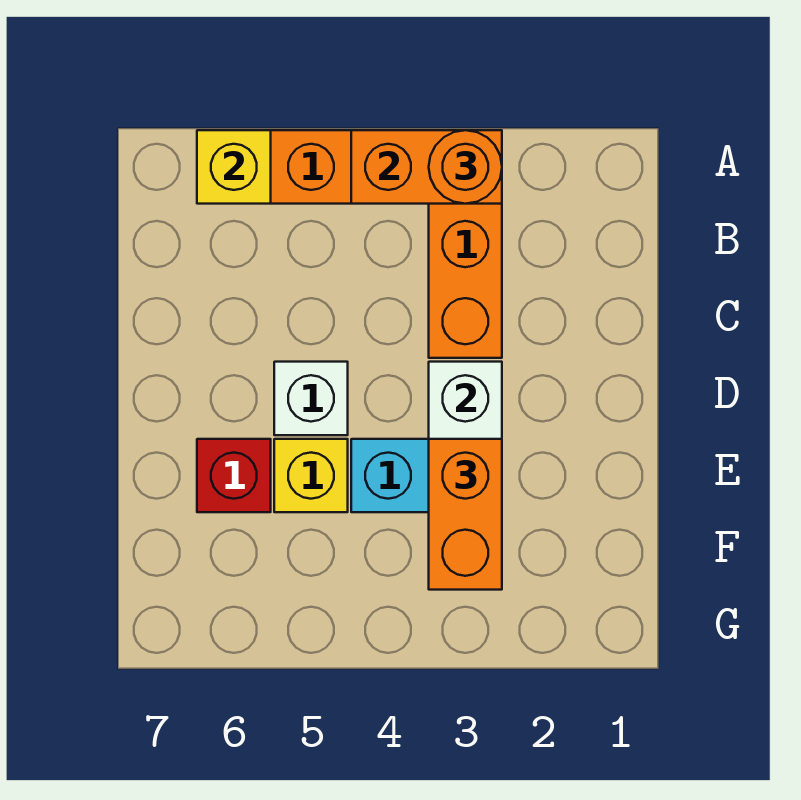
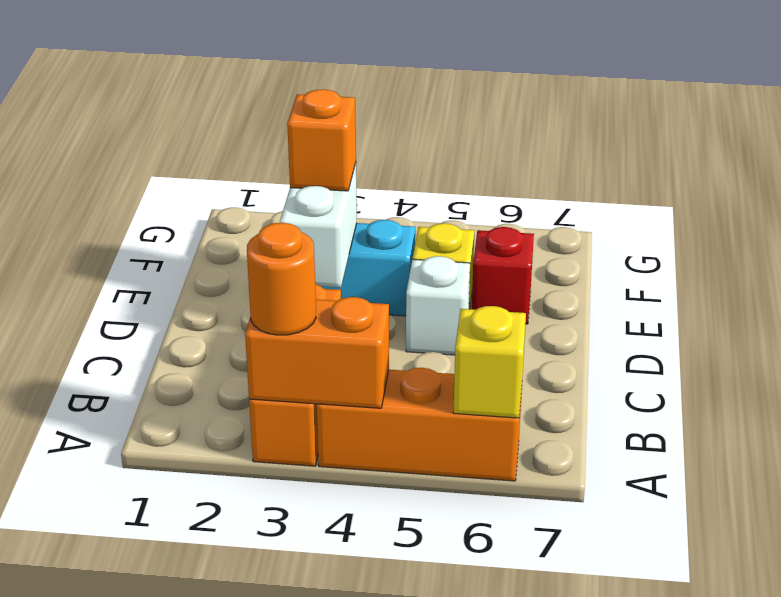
orange 1x2 brick [429,439,502,590] -> orange 1x1 brick [287,89,356,191]

